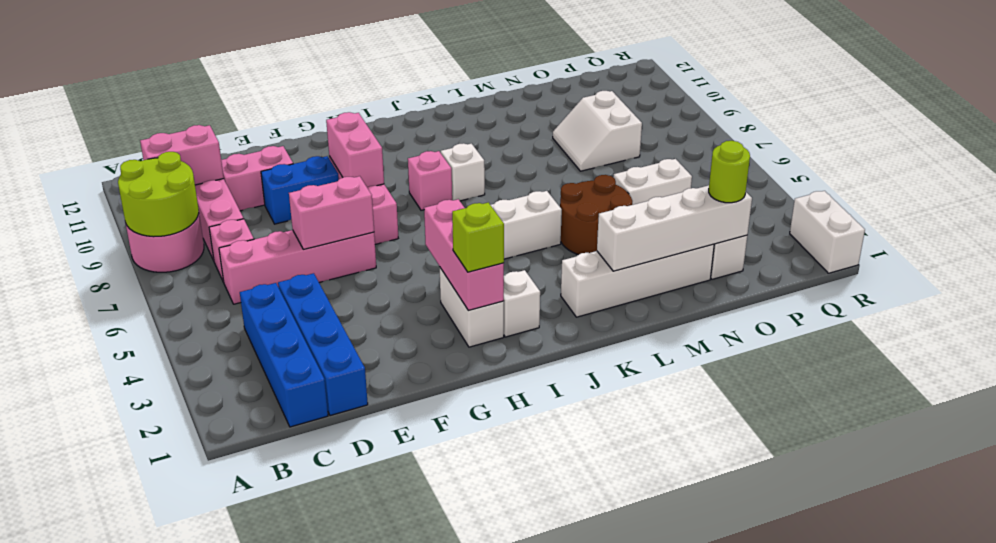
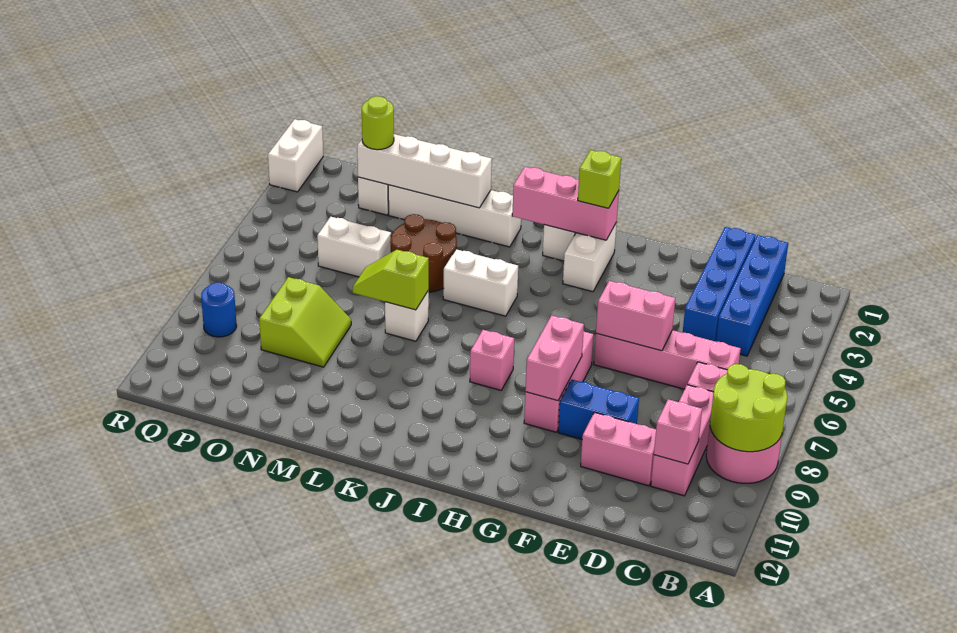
pink 1x2 brick [140,125,224,185] -> pink 1x1 brick [654,399,702,464]
pink 1x3 brick [424,199,504,311] -> pink 1x3 brick turned to [512,167,619,240]
white 1x1 brick [441,143,485,201] -> white 1x1 brick moved to [385,290,429,341]
none -> lime 1x2 slope [353,250,429,310]
white 2x2 slope [553,91,642,171] -> lime 2x2 slope [259,277,351,367]
none -> blue 1x1 round brick [201,282,237,337]

